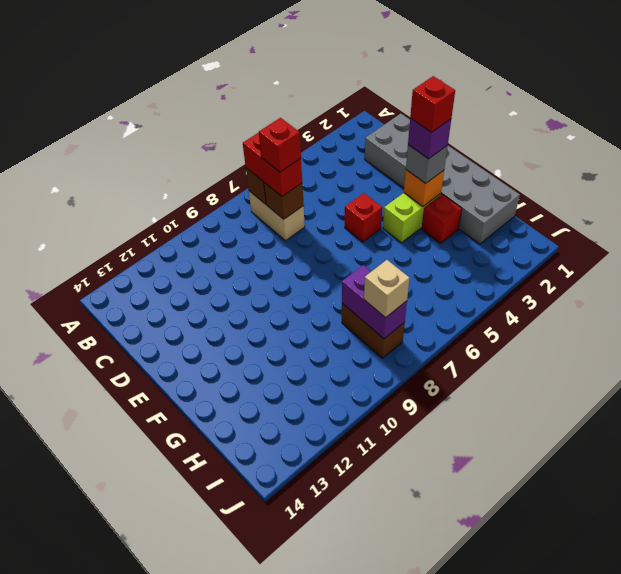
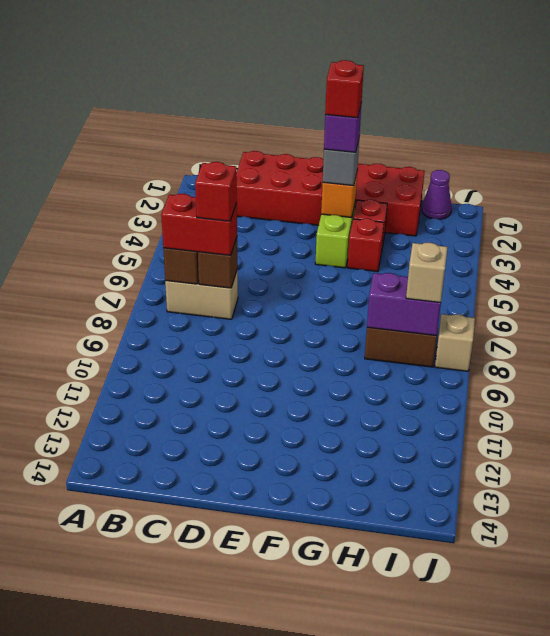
grey 2x6 brick [365,114,520,244] -> red 2x6 brick [236,151,425,236]
red 1x1 brick [345,193,382,242] -> red 1x1 brick moved to [348,218,384,272]
none -> purple 1x1 cone [422,170,452,219]
none -> tan 1x1 brick [435,314,475,371]

